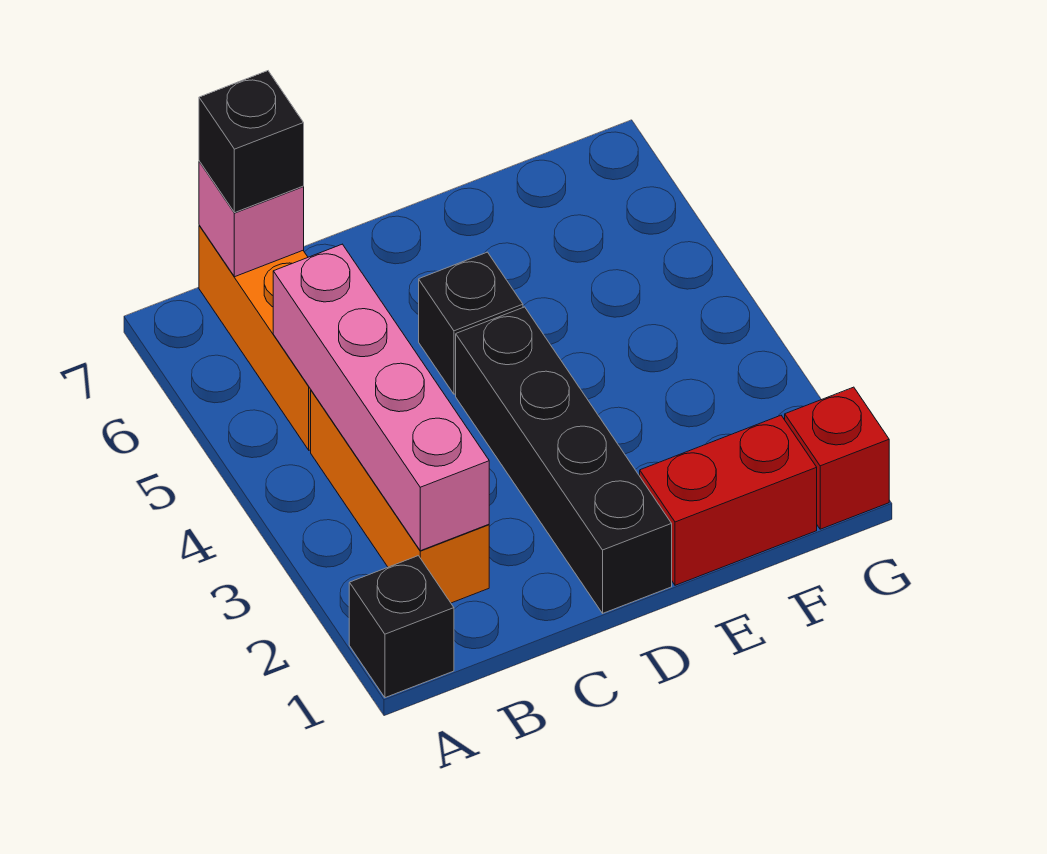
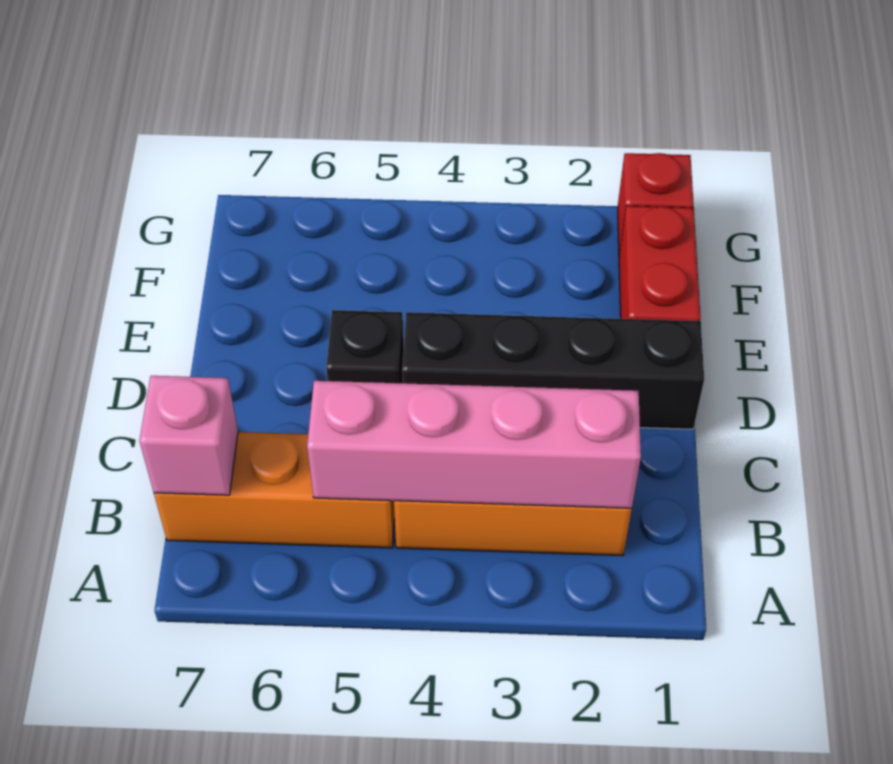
black 1x1 brick [349,556,454,698] -> none
black 1x1 brick [199,71,304,213] -> none

